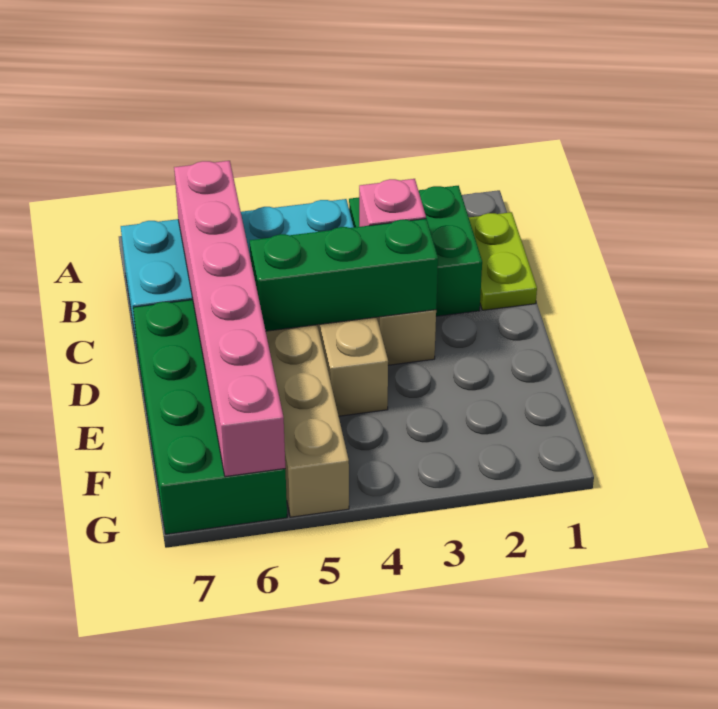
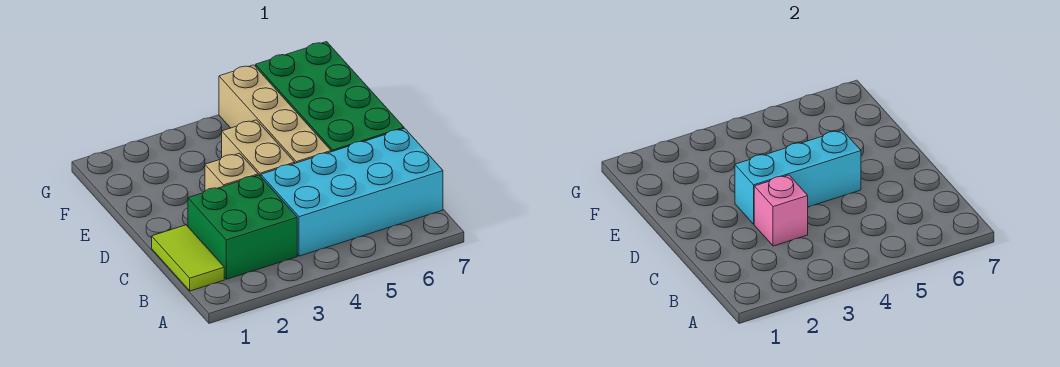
lime 1x2 plate [469,212,537,310] -> lime 1x2 tile [152,225,224,291]
pink 1x6 brick [174,161,285,477] -> none
green 1x3 brick [250,219,438,331] -> cyan 1x3 brick [735,130,861,224]

